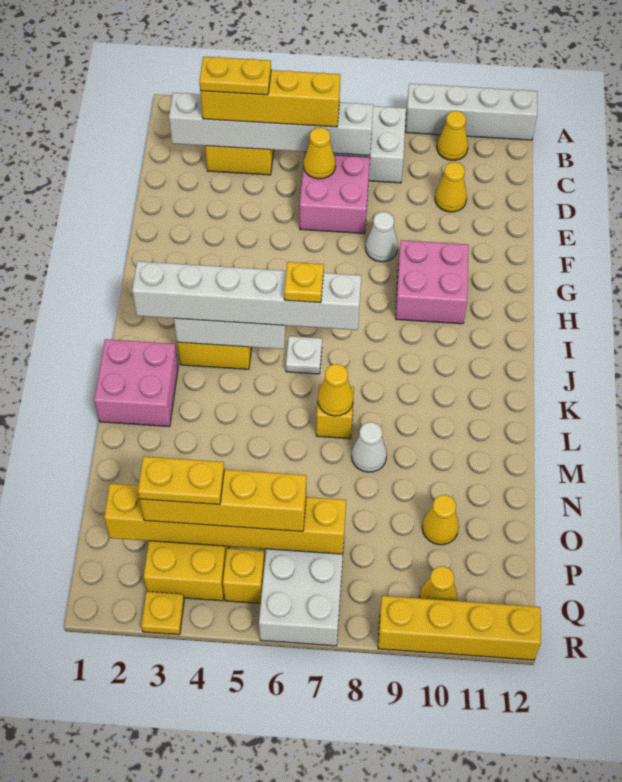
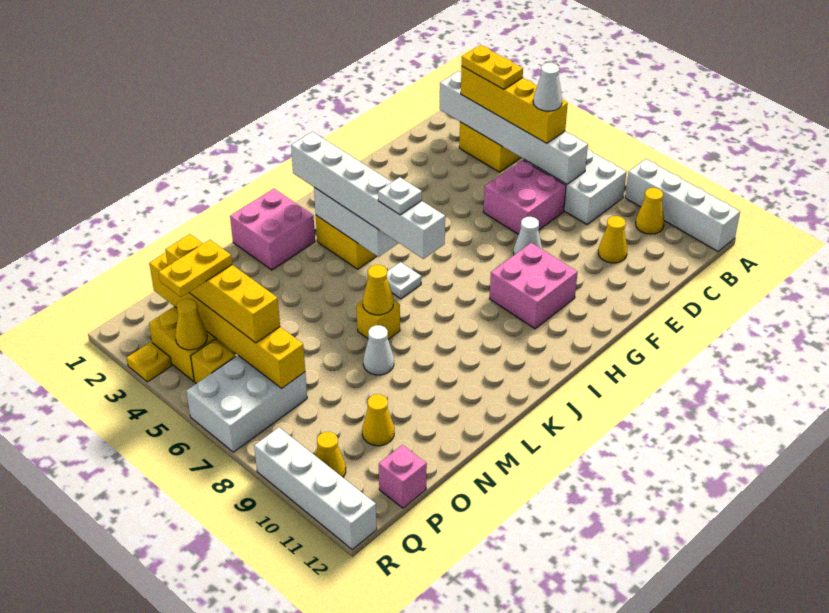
none -> white 1x1 cone [533,63,562,111]
yellow 1x1 cone [304,127,336,179] -> yellow 1x1 cone moved to [175,299,207,350]
yellow 1x1 plate [284,262,324,303] -> white 1x1 plate [378,177,422,215]
yellow 1x2 plate [138,457,224,504] -> yellow 1x2 plate turned to [159,240,232,297]
none -> pink 1x1 brick [379,445,427,508]
yellow 1x4 brick [378,596,541,660] -> white 1x4 brick [254,427,377,549]

